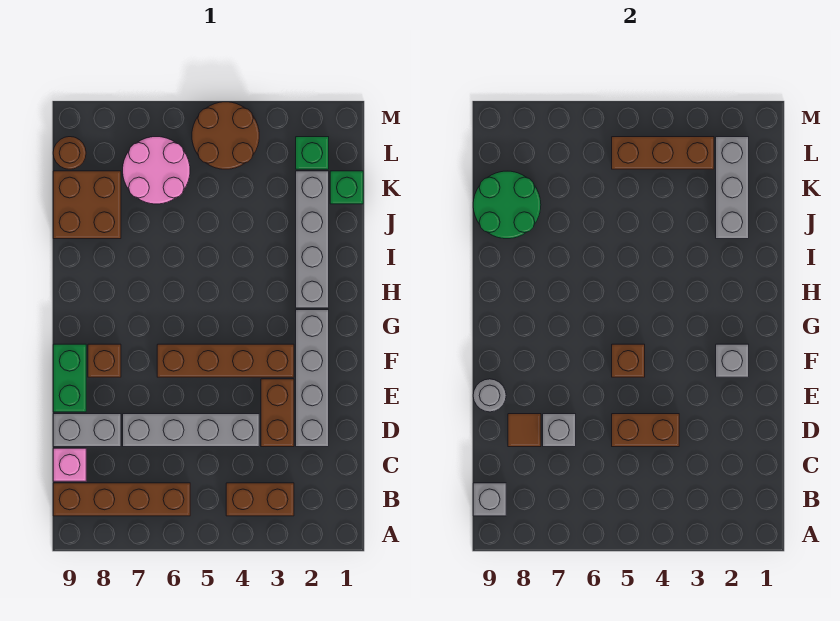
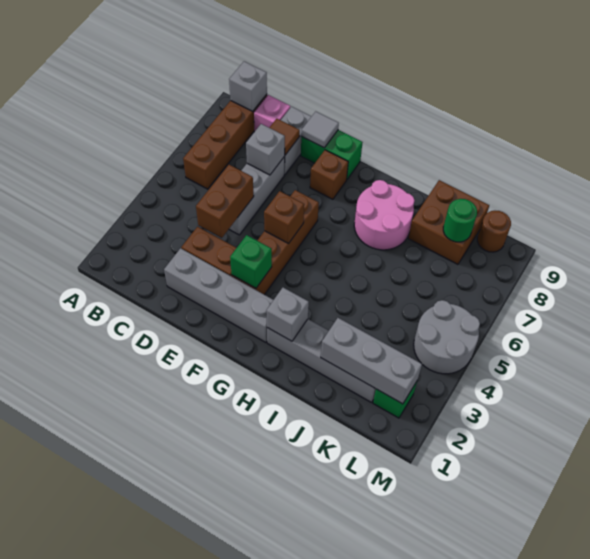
brown 1x2 brick [226,483,294,516] -> none
grey 1x4 brick [123,414,259,447] -> grey 1x3 brick [229,157,285,235]
grey 1x1 round brick [473,379,506,412] -> grey 1x1 tile [301,112,339,148]
grey 1x1 brick [716,344,749,377] -> grey 1x1 brick moved to [266,288,309,341]
green 2x2 round brick [473,171,541,239] -> green 1x1 round brick [443,199,477,242]
green 1x1 brick [330,171,363,204] -> green 1x1 brick moved to [230,235,272,288]
pink 2x2 round brick [123,137,190,204] -> pink 2x2 round brick moved to [354,180,415,250]
brown 1x3 brick [612,137,714,169] -> none
brown 2x2 round brick [192,102,259,169] -> grey 2x2 round brick [414,300,480,374]

